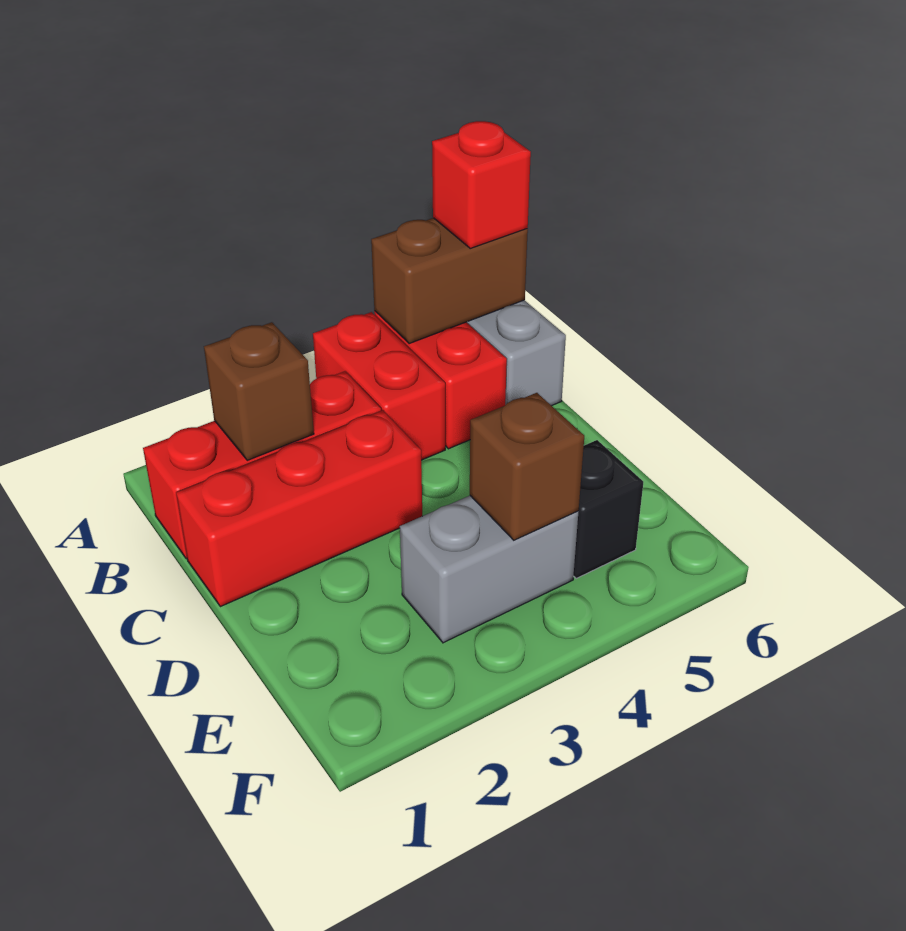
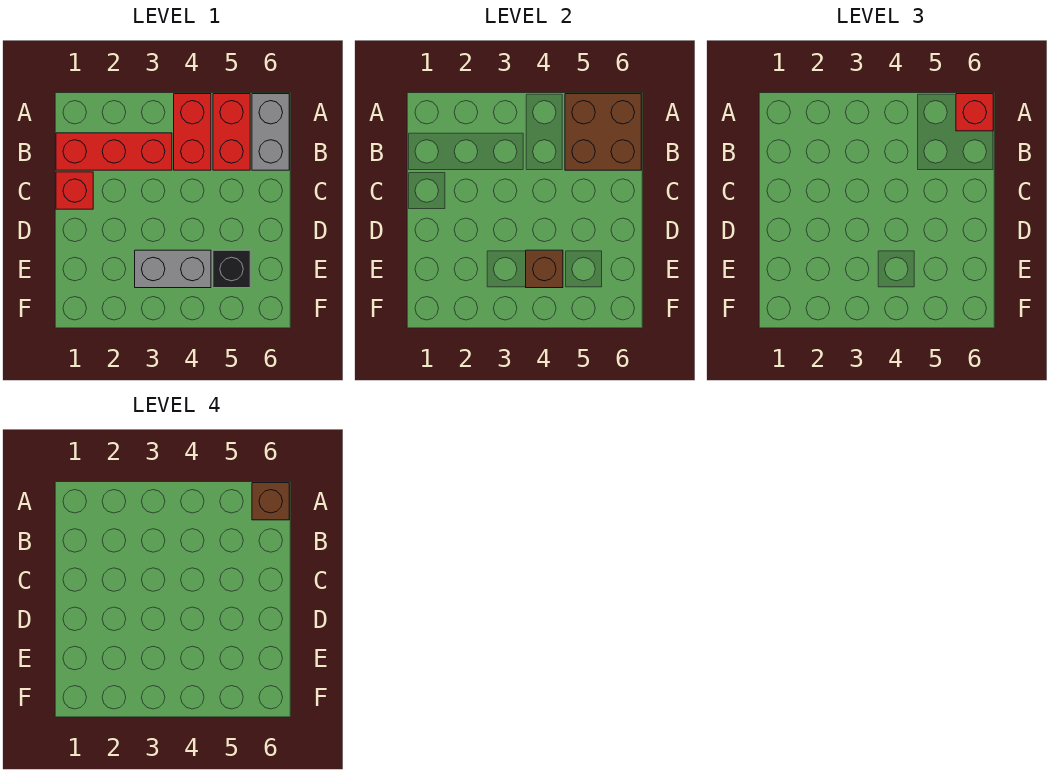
brown 1x2 brick [371,218,528,343] -> brown 2x2 brick [565,94,641,170]
brown 1x1 brick [204,322,314,460] -> brown 1x1 brick moved to [252,483,289,520]
red 1x3 brick [176,410,422,607] -> red 1x1 brick [56,172,93,209]

